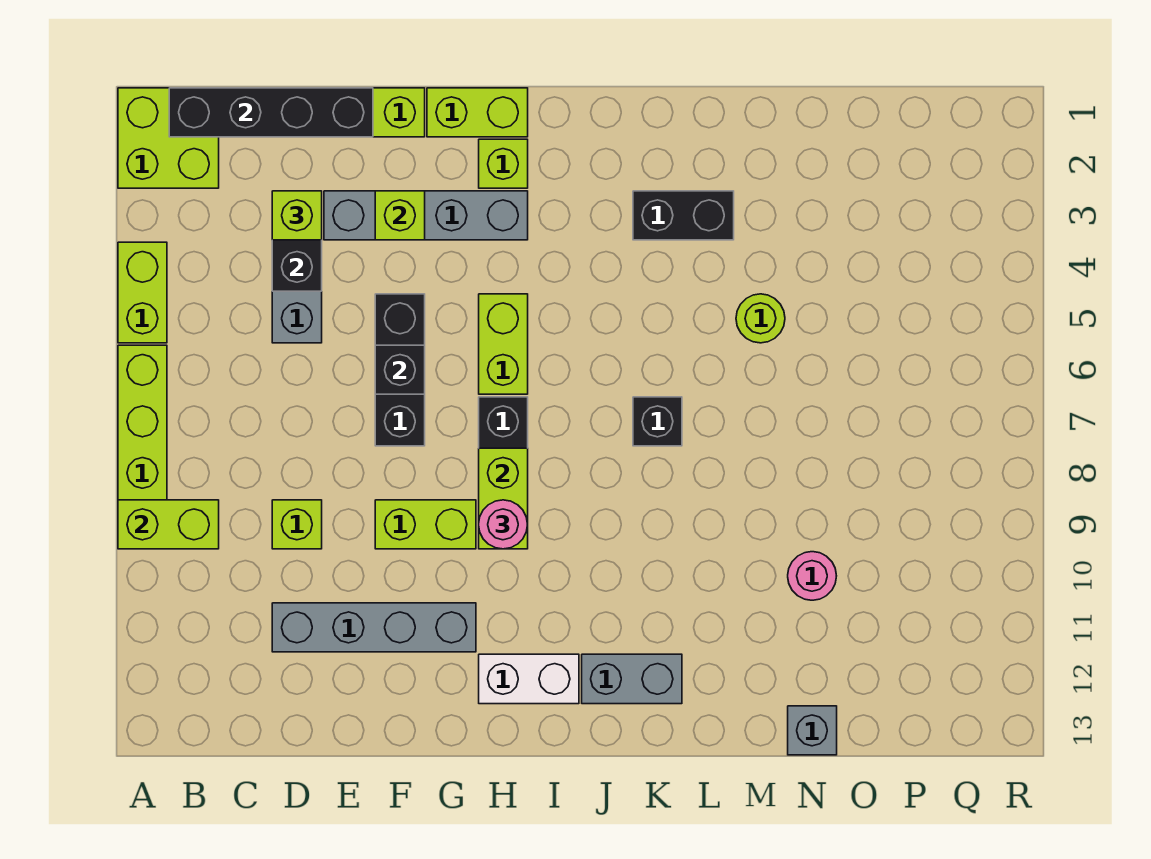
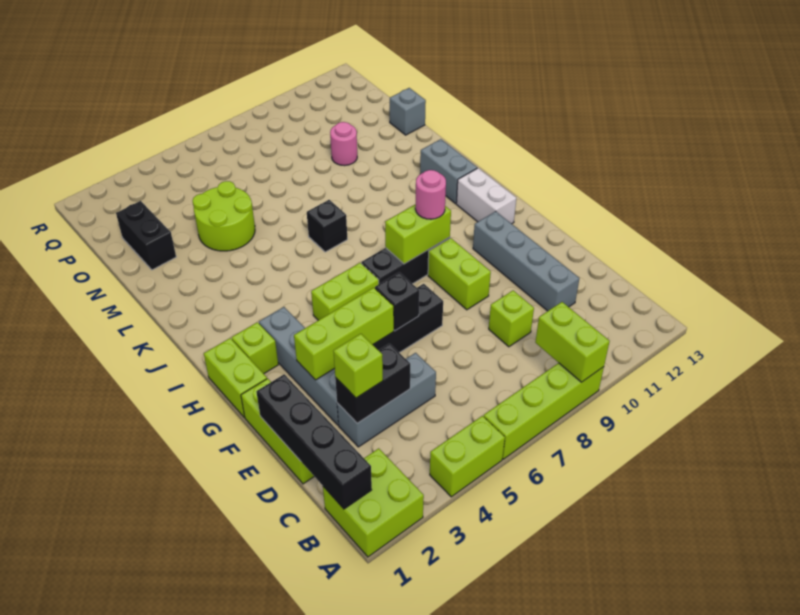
lime 1x1 brick [375,191,425,240] -> lime 1x3 brick [294,288,394,380]
black 1x2 brick [633,191,734,240] -> black 1x2 brick moved to [116,201,176,270]
lime 1x1 round brick [736,294,785,343] -> lime 2x2 round brick [193,181,255,251]

